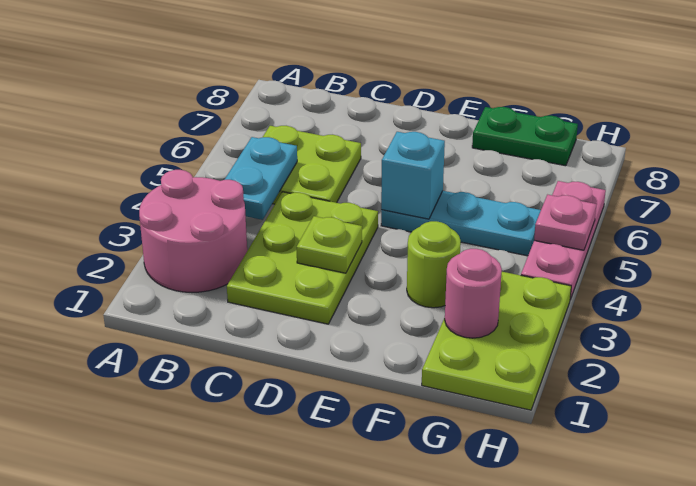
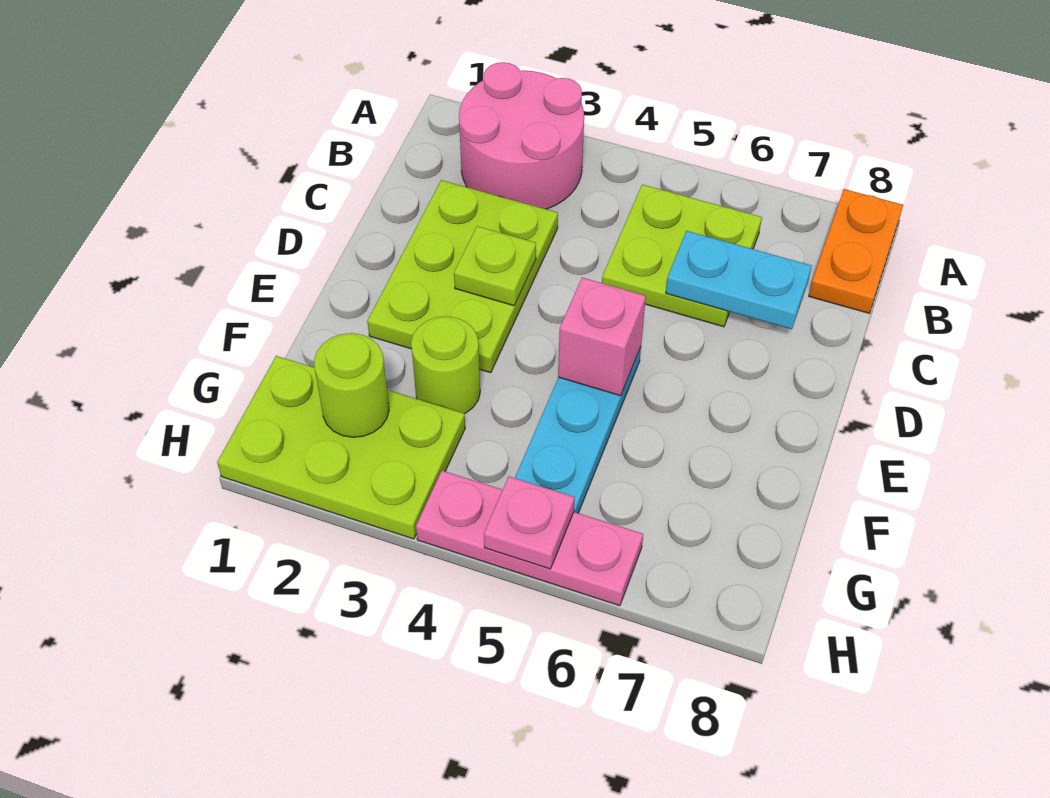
none -> orange 1x2 plate [809,189,903,313]
cyan 1x2 plate [225,137,297,220] -> cyan 1x2 plate moved to [666,231,812,329]
lime 2x3 plate [227,192,378,324] -> lime 2x3 plate turned to [367,180,558,373]
cyan 1x1 brick [381,132,445,219] -> pink 1x1 brick [558,278,646,396]
green 1x2 plate [472,107,578,166] -> none
pink 1x1 round brick [445,249,502,338] -> lime 1x1 round brick [314,333,389,437]

